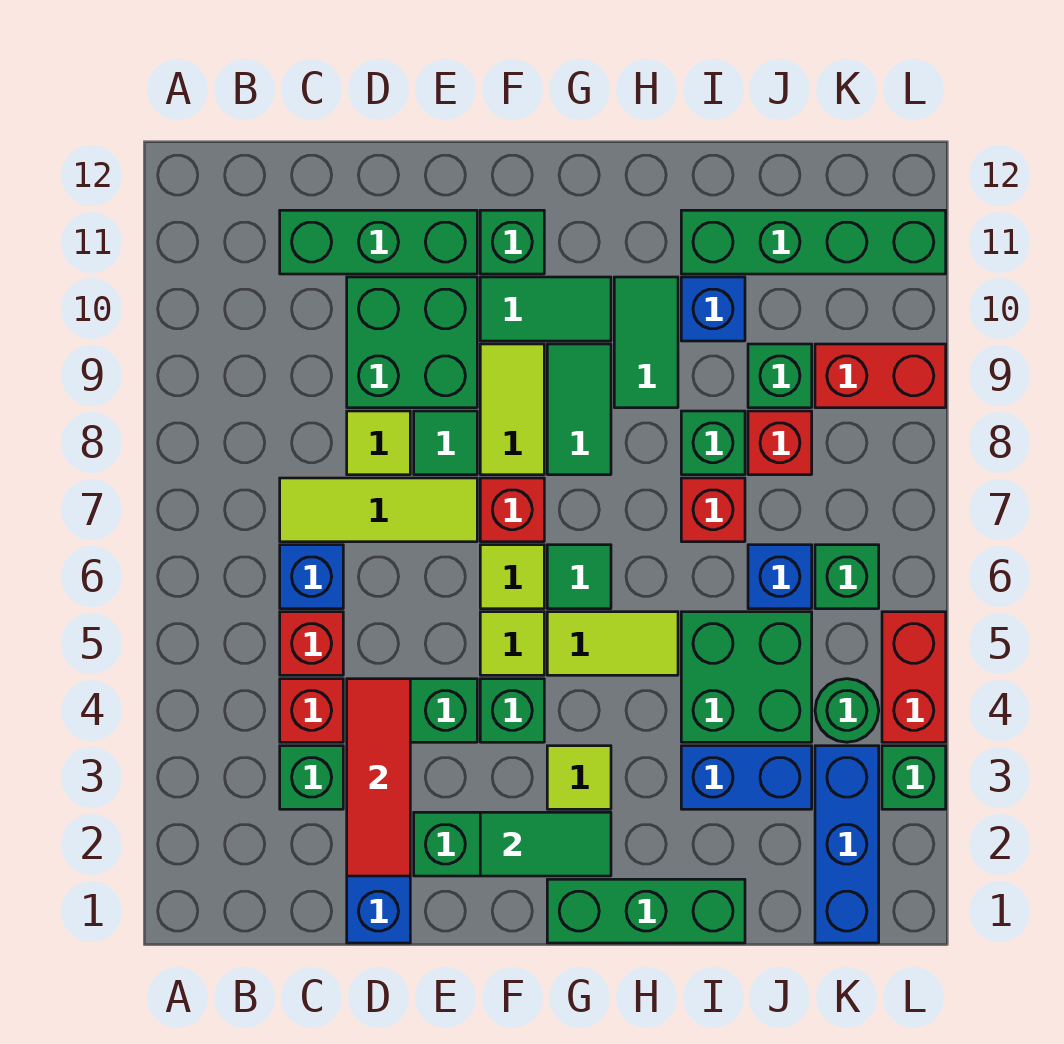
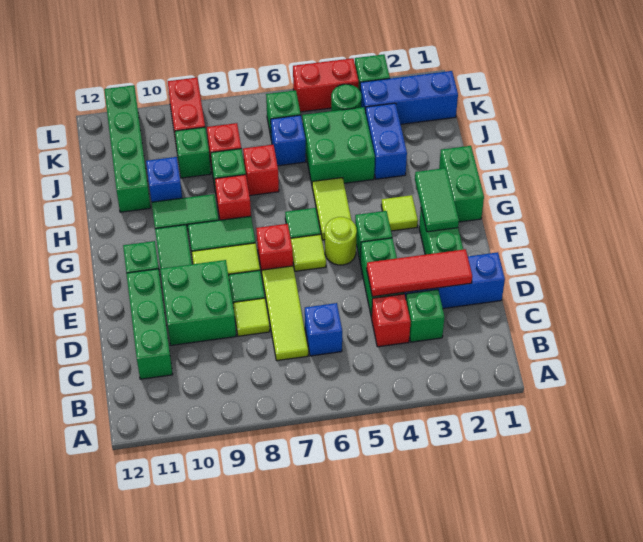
red 1x1 brick [280,612,343,675] -> red 1x1 brick moved to [215,175,251,220]
lime 1x1 tile [480,612,544,675] -> lime 1x1 round brick [325,217,357,265]
green 1x3 brick [547,879,745,943] -> green 1x2 brick [439,146,484,222]

